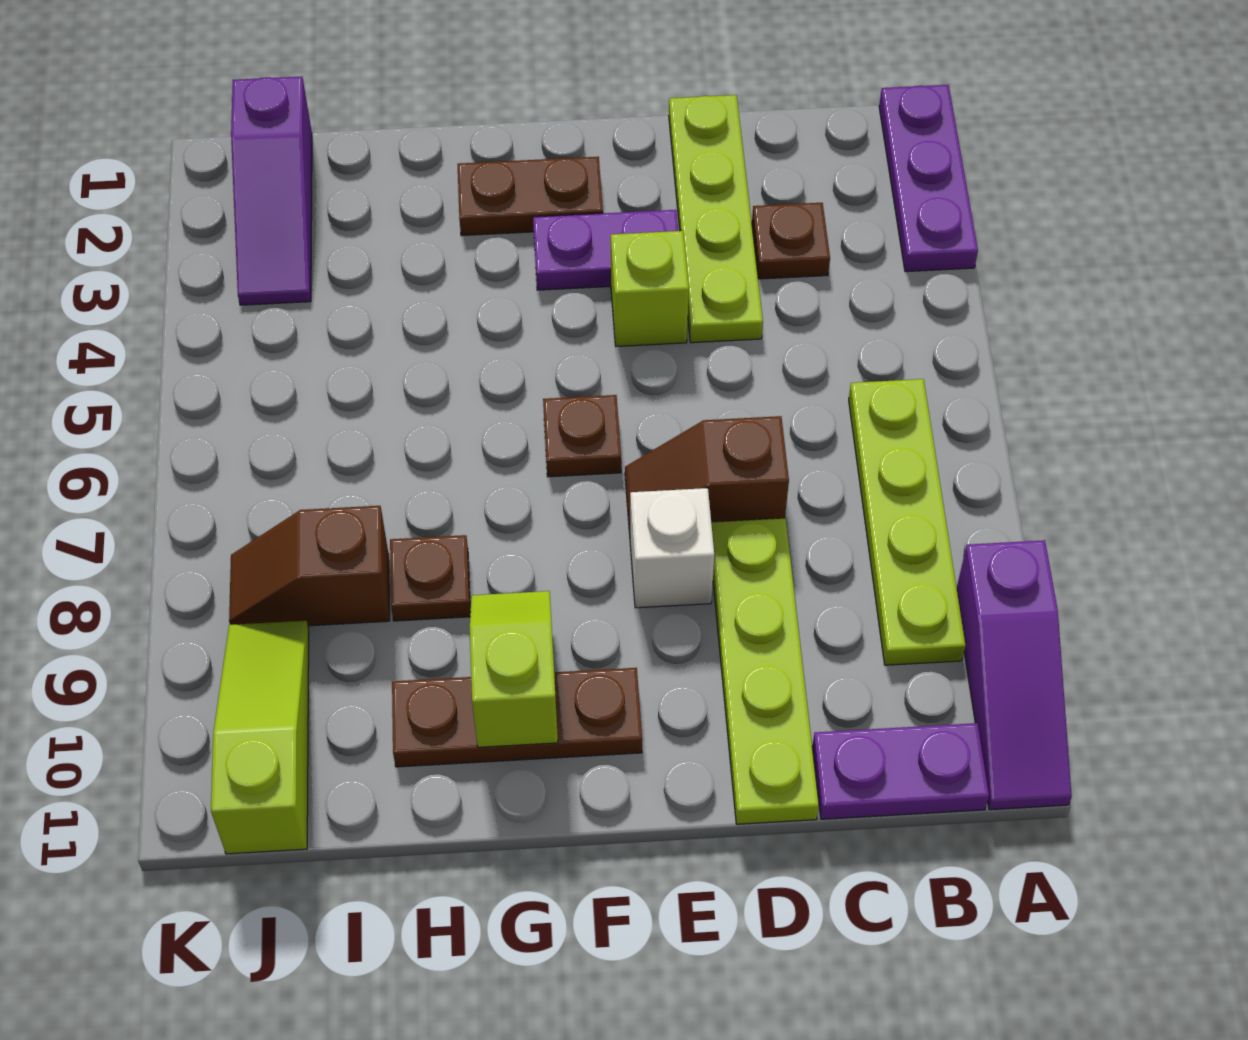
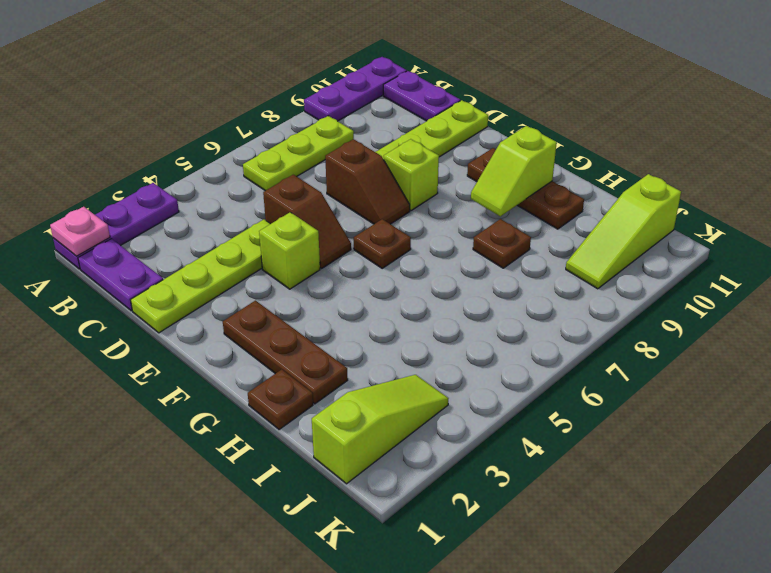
none -> pink 1x1 plate [50,207,110,256]
purple 1x3 slope [957,540,1072,810] -> purple 1x3 plate [304,57,407,121]
lime 1x4 plate [849,379,966,665] -> lime 1x3 plate [243,116,354,191]
brown 1x1 plate [752,203,830,279] -> brown 1x1 plate moved to [248,369,313,430]
purple 1x2 plate [533,210,678,290] -> purple 1x2 plate moved to [78,239,163,311]
white 1x1 brick [630,488,714,608] -> lime 1x1 brick [384,139,439,211]
brown 1x2 plate [458,157,603,236] -> brown 1x3 plate [223,301,348,404]
brown 1x2 slope [229,506,390,626] -> brown 1x2 slope moved to [263,175,351,268]
purple 1x3 slope [231,76,312,305] -> lime 1x3 slope [312,375,449,484]

